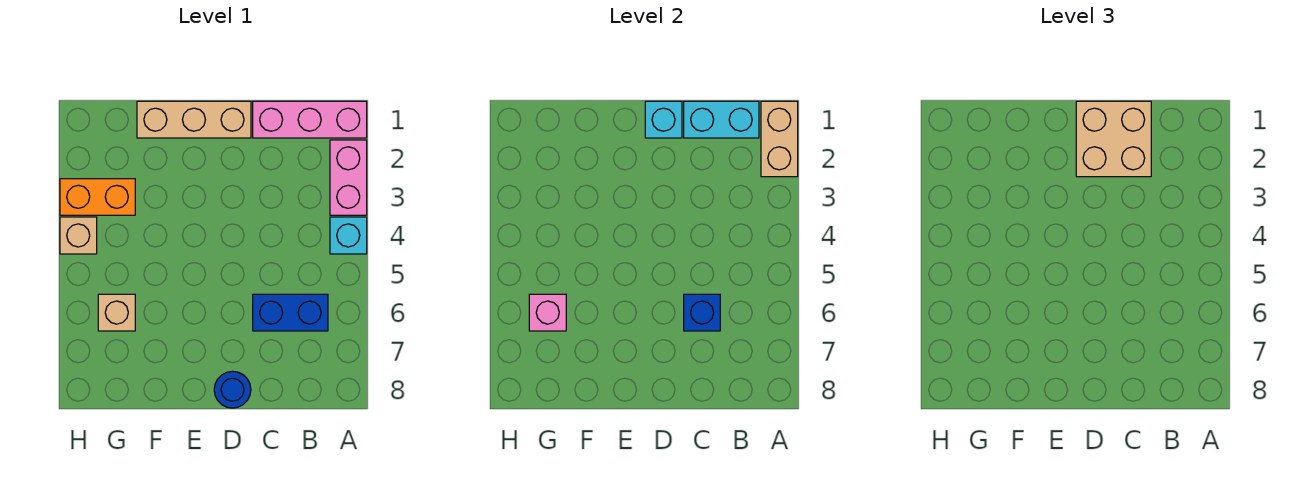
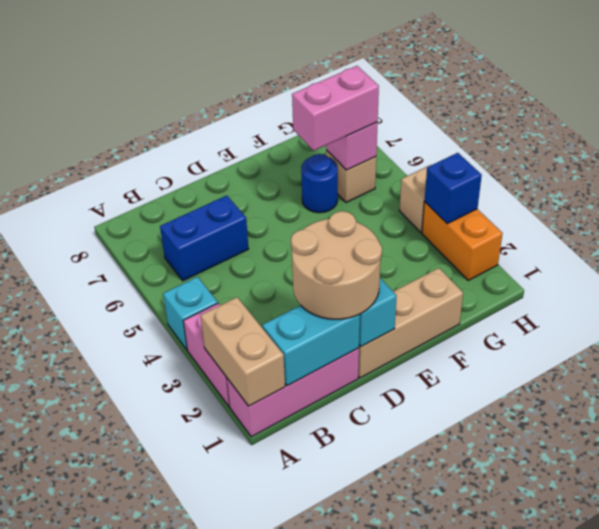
tan 2x2 brick [1076,101,1151,177] -> tan 2x2 round brick [291,211,382,319]
blue 1x1 brick [684,294,720,331] -> blue 1x1 brick moved to [425,153,482,224]
blue 1x1 round brick [214,371,251,408] -> blue 1x1 round brick moved to [301,154,338,213]
none -> pink 1x2 brick [292,66,379,151]
orange 1x2 brick [60,179,135,215] -> orange 1x2 brick turned to [422,202,503,280]

